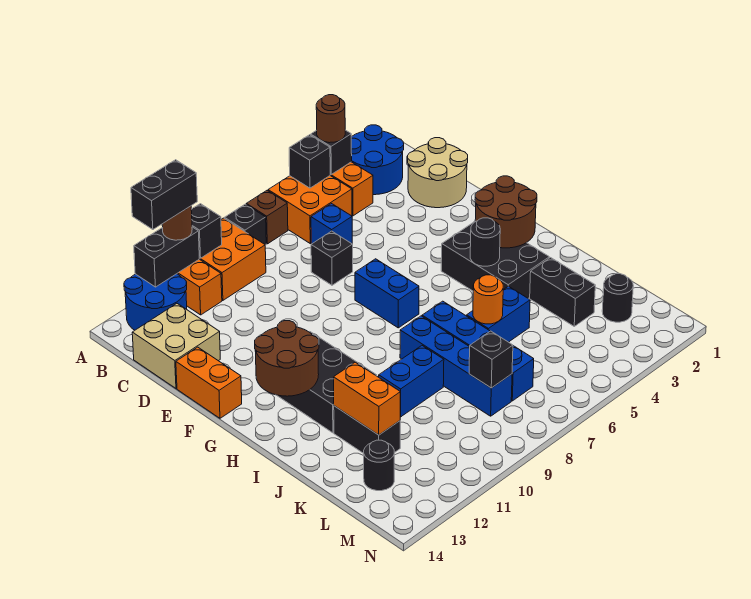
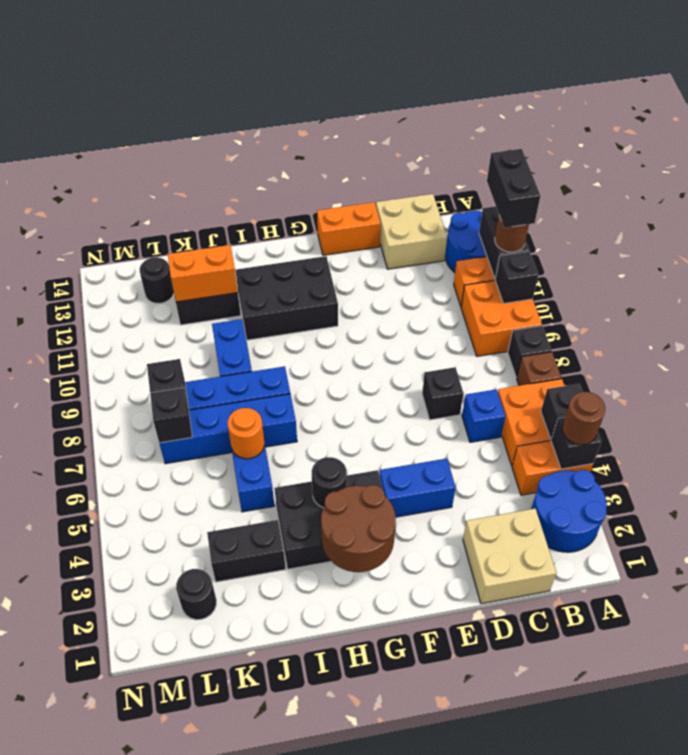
tan 2x2 round brick [408,138,468,208] -> tan 2x2 brick [463,509,557,604]
blue 1x2 brick [355,259,419,328] -> blue 1x2 brick moved to [380,459,456,517]
brown 2x2 round brick [255,321,319,396] -> none
none -> black 1x1 brick [150,387,192,443]

